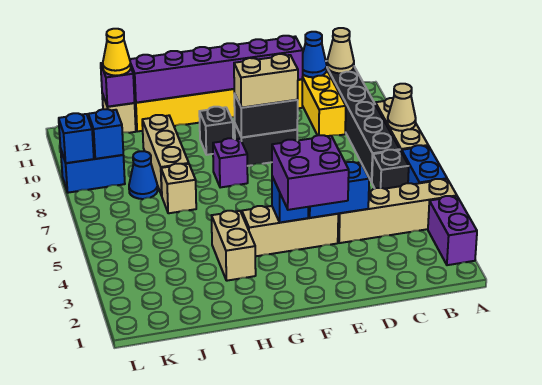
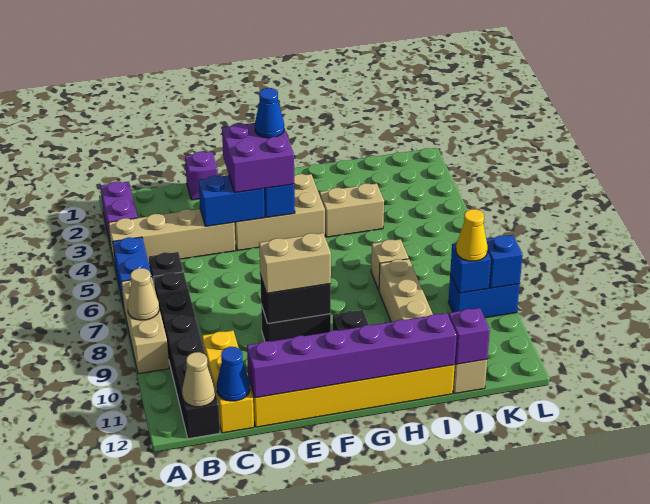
tan 1x3 brick [242,206,338,256] -> tan 2x3 brick [234,174,325,251]
purple 1x1 brick [213,138,248,188] -> purple 1x1 brick moved to [185,152,218,200]
tan 1x2 brick [211,211,256,281] -> tan 1x2 brick turned to [320,183,384,237]
blue 1x1 cone [129,151,158,199] -> blue 1x1 cone moved to [255,88,284,138]
yellow 1x1 cone [103,29,131,76] -> yellow 1x1 cone moved to [456,209,488,261]

